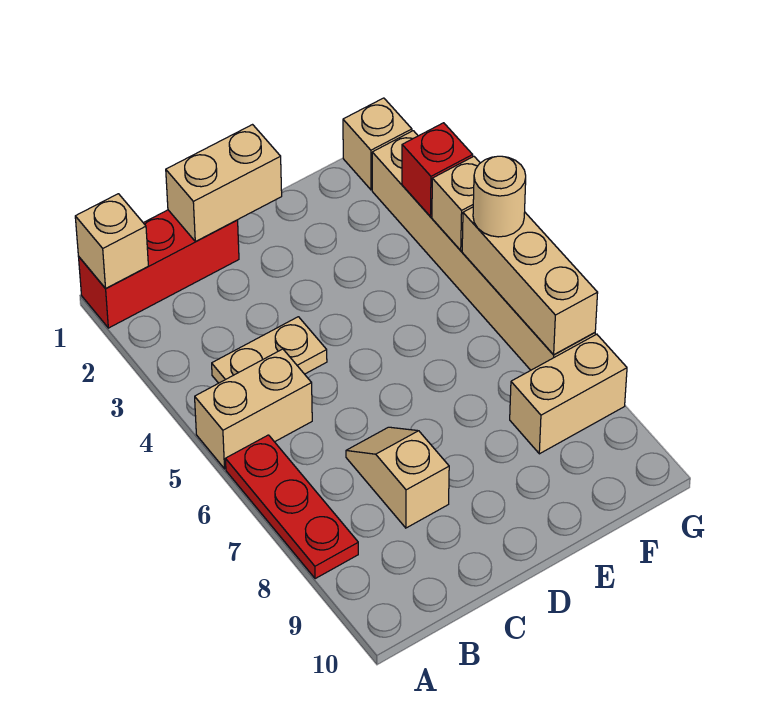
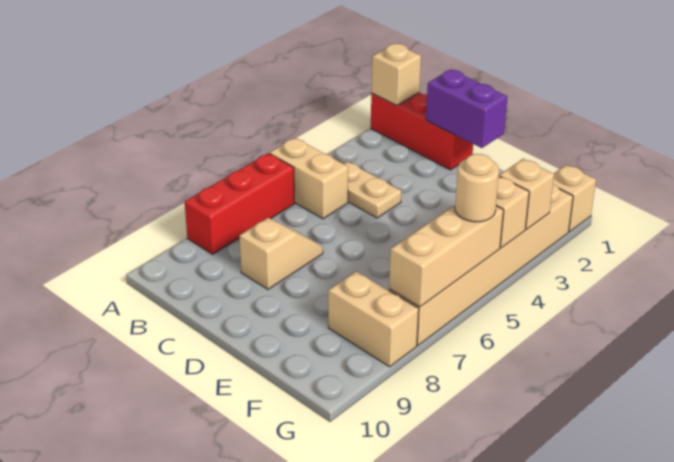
red 1x3 plate [226,435,358,579] -> red 1x3 brick [185,153,295,254]
tan 1x2 brick [166,125,282,241] -> purple 1x2 brick [426,70,507,148]
red 1x1 brick [402,123,473,217] -> tan 1x1 brick [499,159,554,230]

